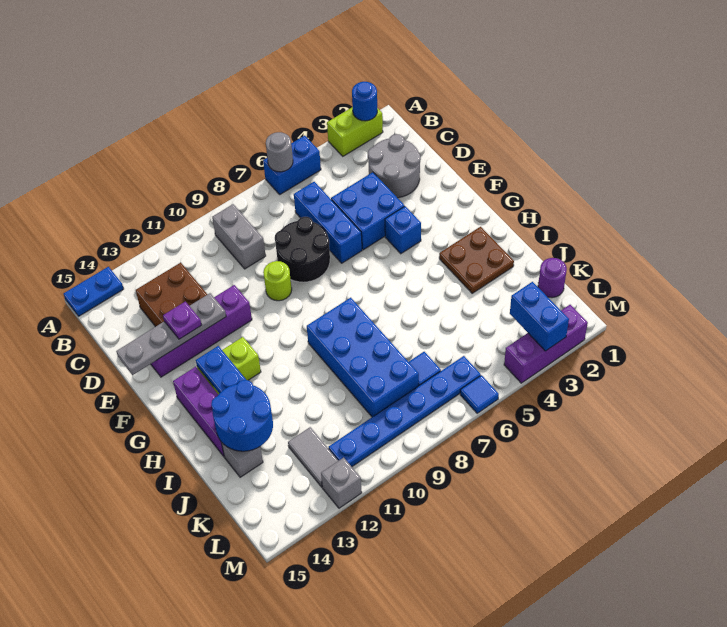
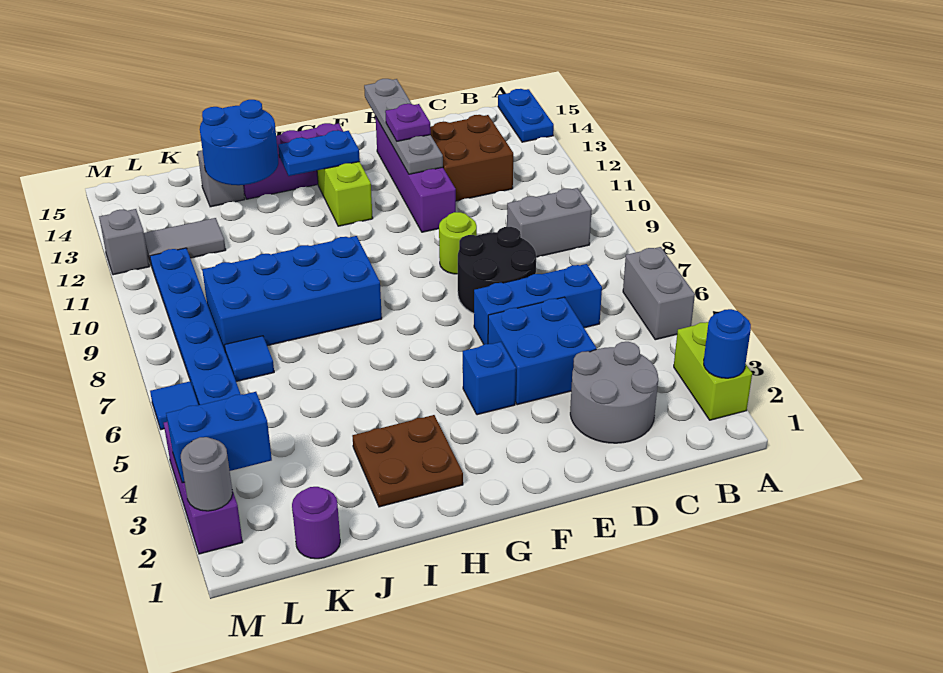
blue 1x2 brick [263,136,321,194] -> grey 1x2 brick [623,247,695,340]
grey 1x1 round brick [266,132,293,172] -> grey 1x1 round brick moved to [181,437,233,511]

